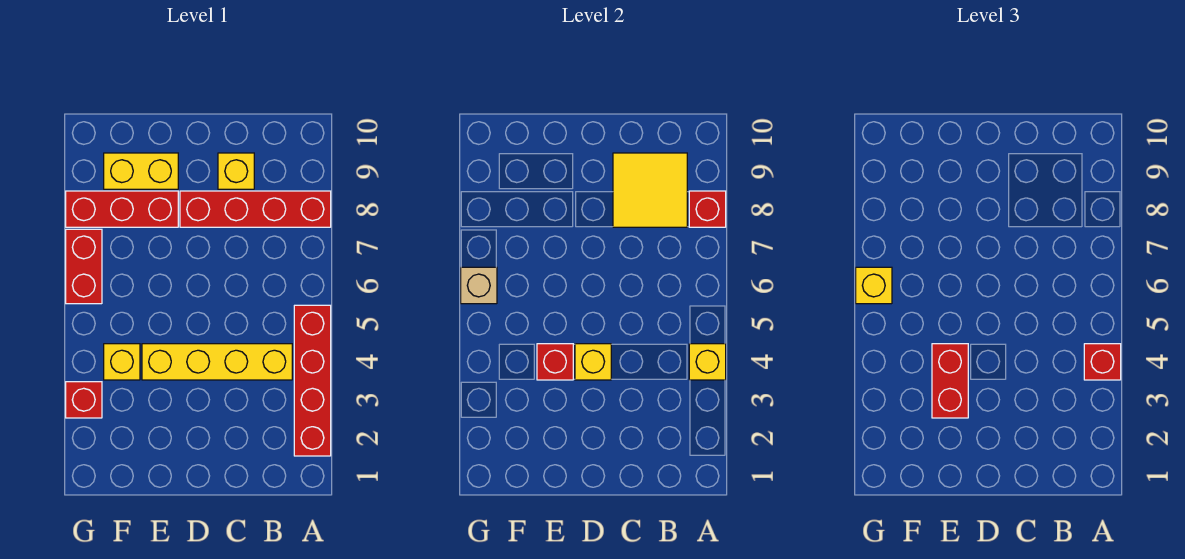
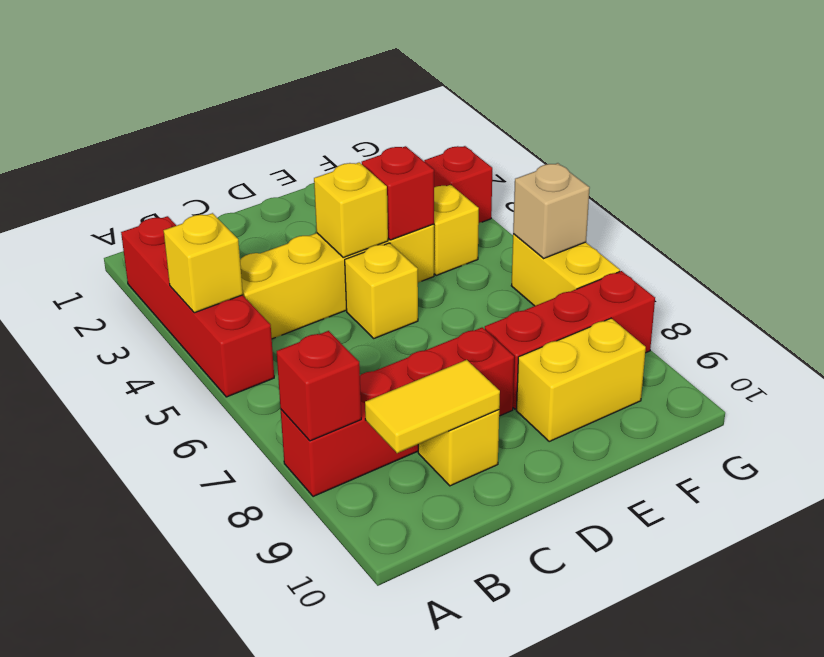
red 1x1 brick [1084,344,1121,380] -> none
yellow 2x2 tile [613,153,687,227] -> yellow 1x2 tile [365,360,500,453]
red 1x2 brick [932,344,968,418] -> none
red 1x2 brick [66,229,102,304] -> yellow 1x2 brick [511,234,620,306]
yellow 1x1 brick [856,267,892,304] -> yellow 1x1 brick moved to [345,243,418,338]

